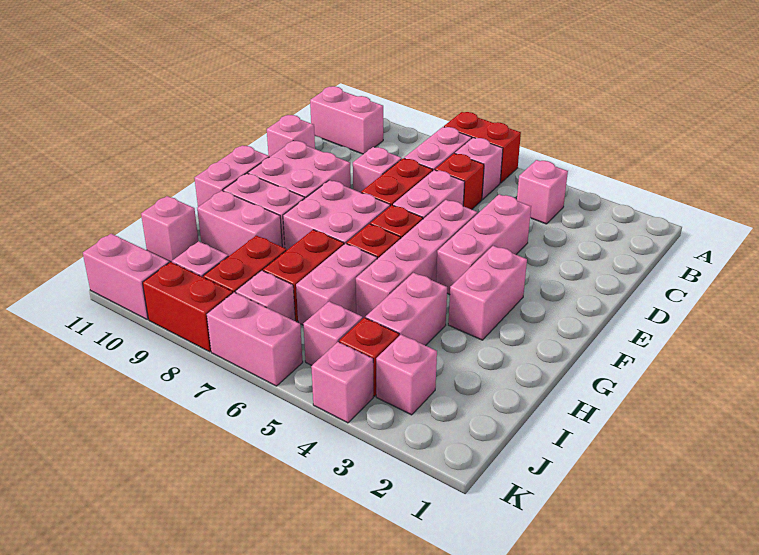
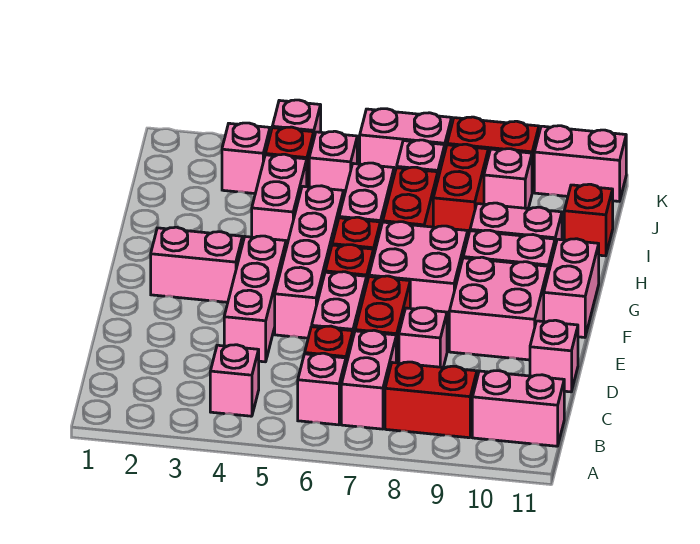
red 1x2 brick [444,112,521,183] -> red 1x2 brick moved to [385,362,477,438]
pink 1x2 brick [448,246,527,340] -> pink 1x2 brick turned to [151,227,242,302]
pink 1x1 brick [141,196,198,262] -> red 1x1 brick [564,184,613,256]

